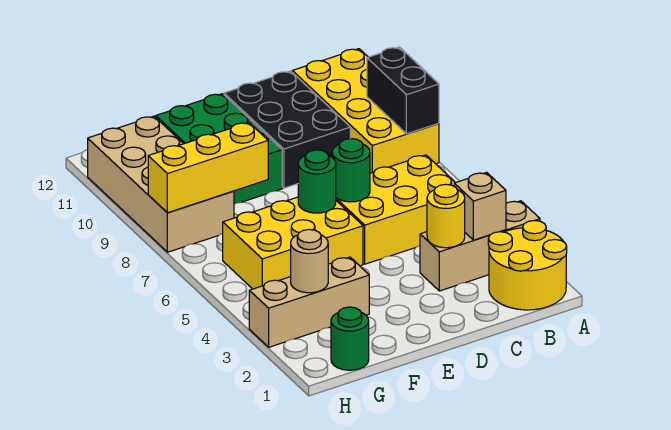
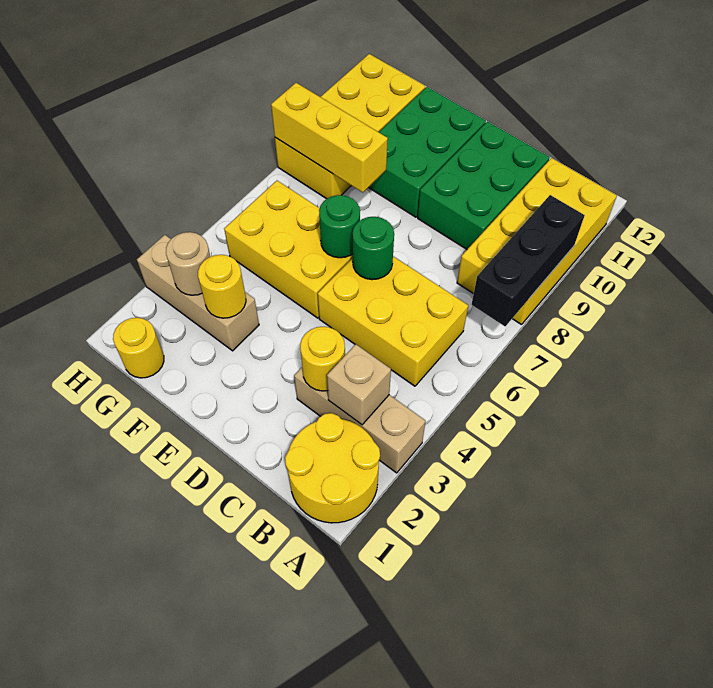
black 1x2 brick [367,47,439,134] -> black 1x3 brick [472,195,585,326]
black 2x3 brick [224,71,350,188] -> green 2x3 brick [418,121,550,249]
none -> yellow 1x1 round brick [198,255,246,318]
green 1x1 round brick [331,307,369,370] -> yellow 1x1 round brick [113,318,164,378]
tan 2x4 brick [88,116,234,252] -> yellow 2x4 brick [275,54,425,199]

